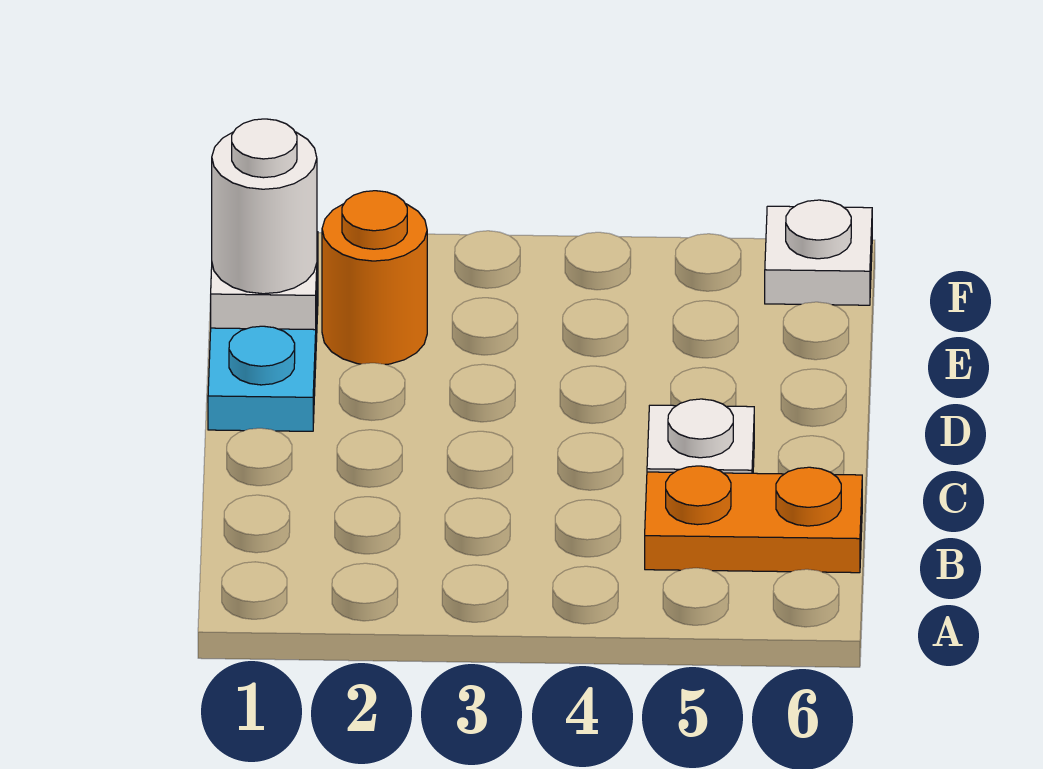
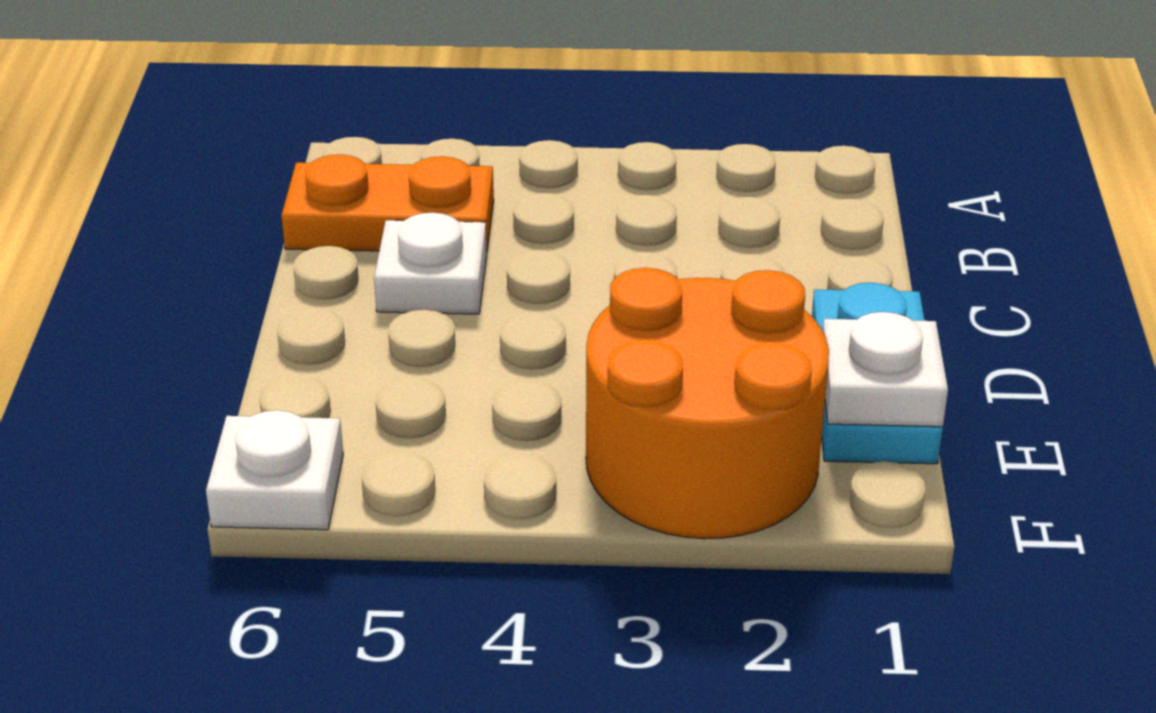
white 1x1 round brick [212,119,317,294] -> none
orange 1x1 round brick [322,191,427,364] -> orange 2x2 round brick [586,268,829,539]

